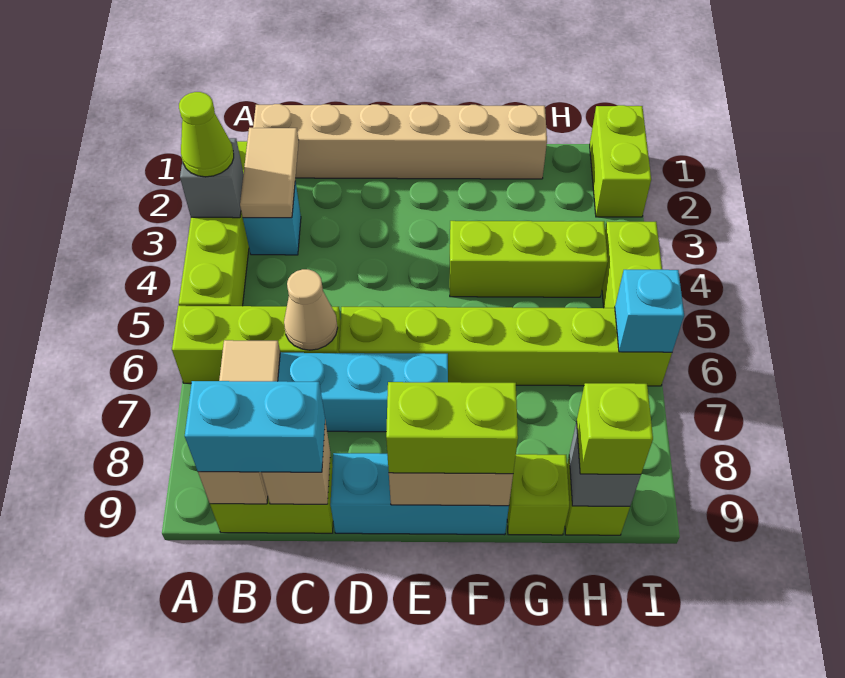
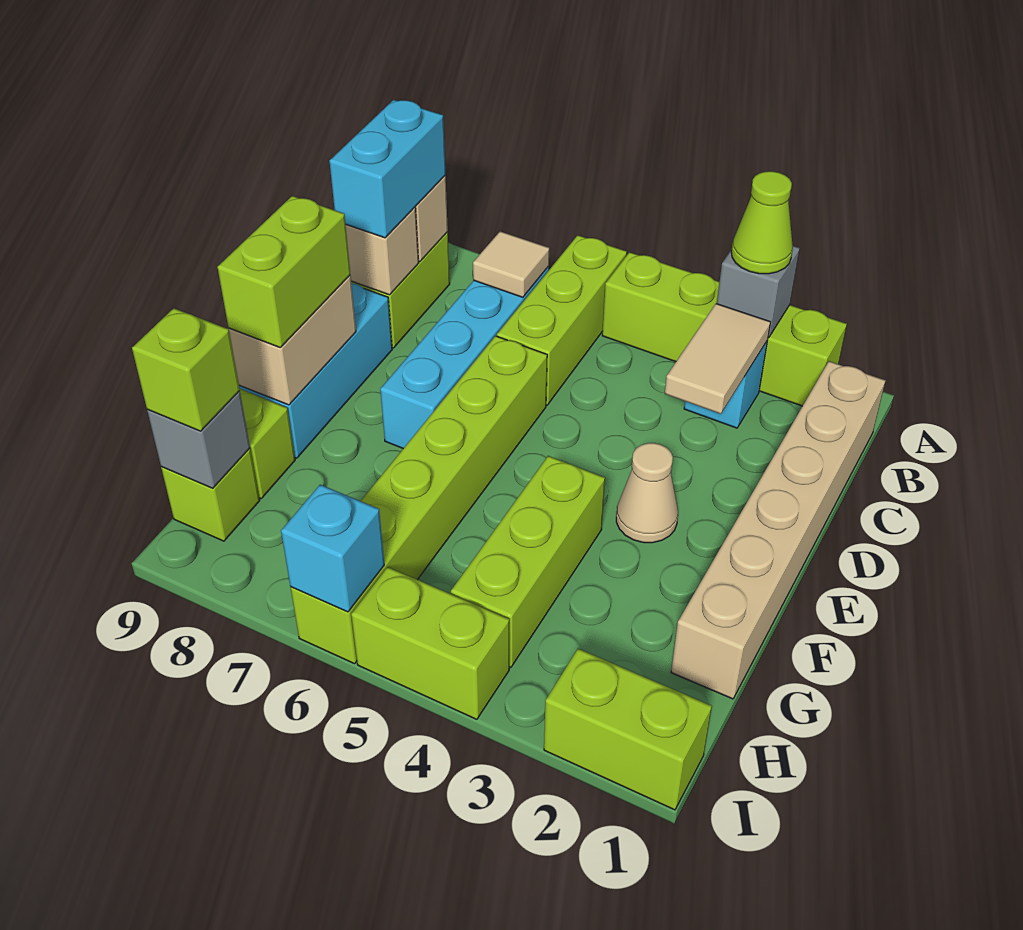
tan 1x2 tile [240,128,299,218] -> tan 1x2 tile turned to [665,304,770,414]
tan 1x1 cone [284,269,338,350] -> tan 1x1 cone moved to [616,443,678,543]

